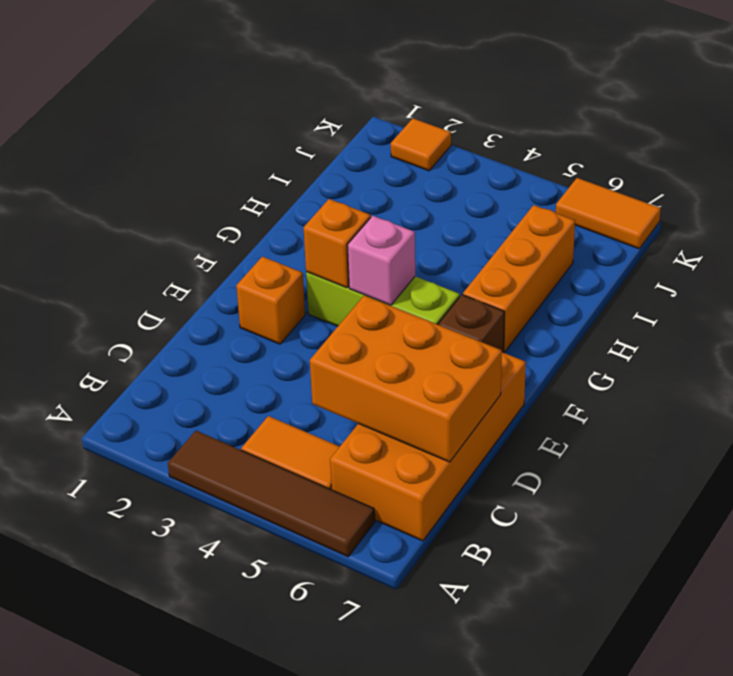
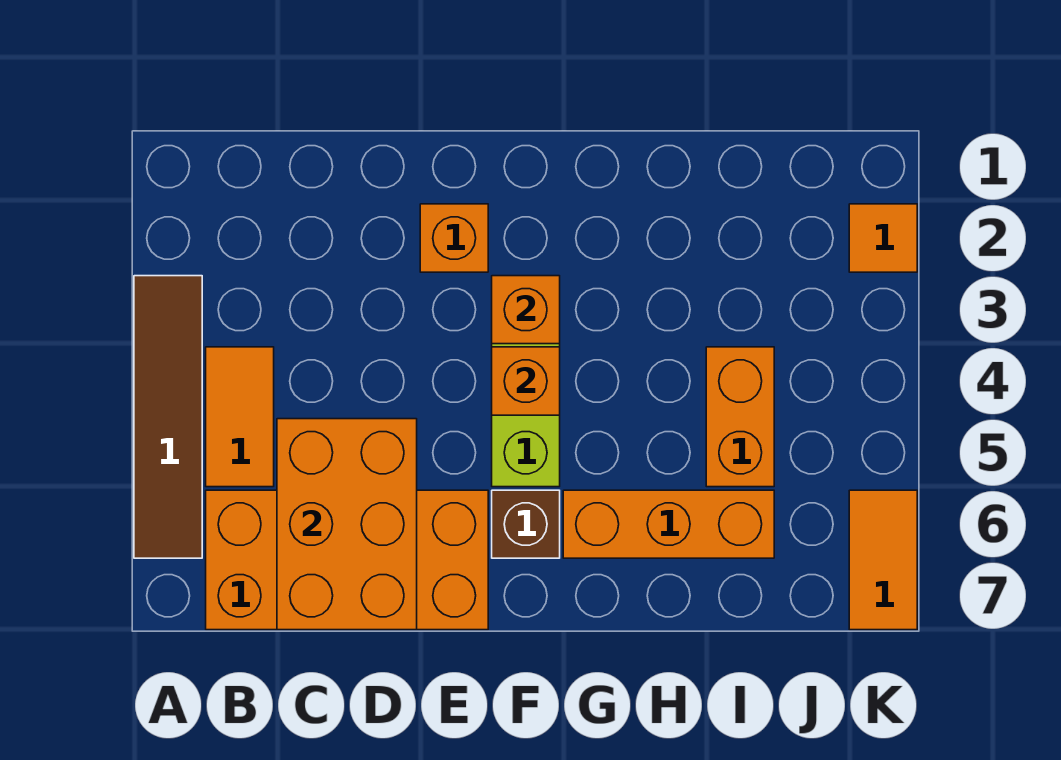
pink 1x1 brick [347,216,415,305] -> orange 1x1 brick [492,347,560,415]
none -> orange 1x2 brick [706,347,774,487]

